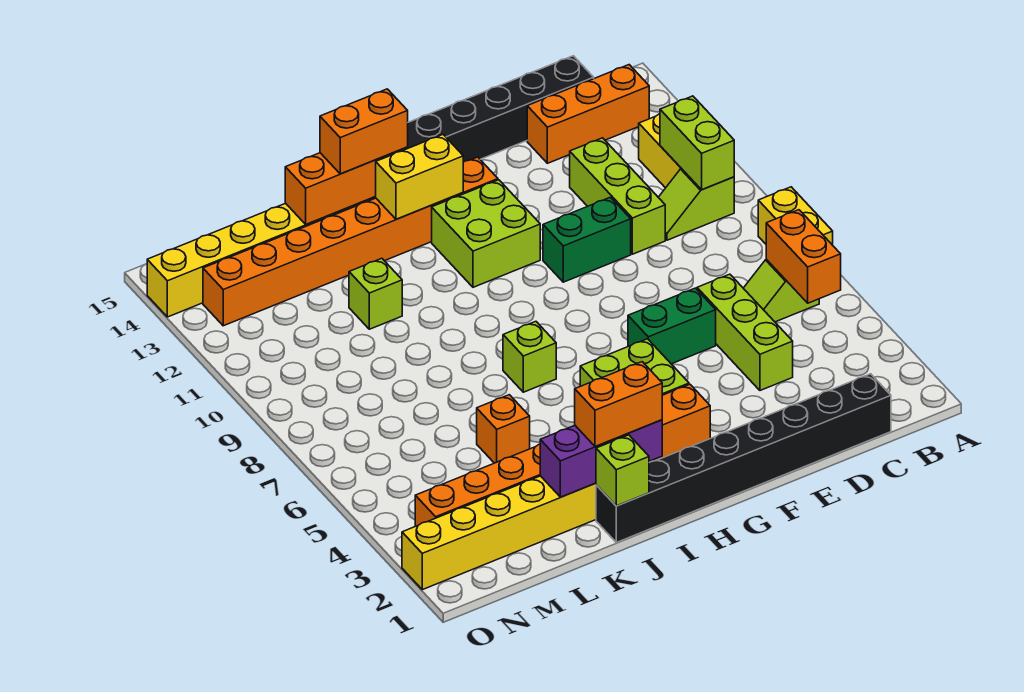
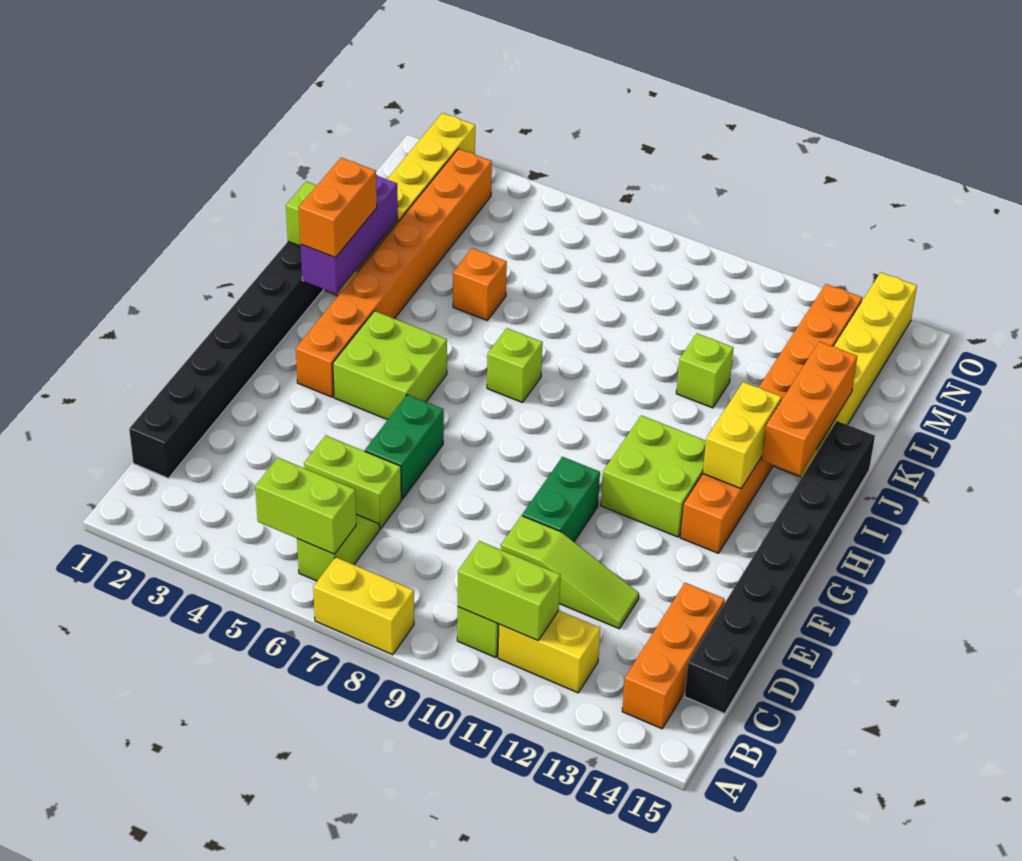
orange 1x2 brick [766,210,841,303] -> lime 1x2 brick [255,458,356,554]
lime 1x3 brick [697,274,793,390] -> lime 1x2 brick [304,435,401,529]
lime 1x3 brick [570,138,665,254] -> lime 1x3 slope [501,516,639,629]
orange 1x2 brick [320,89,408,174] -> none

